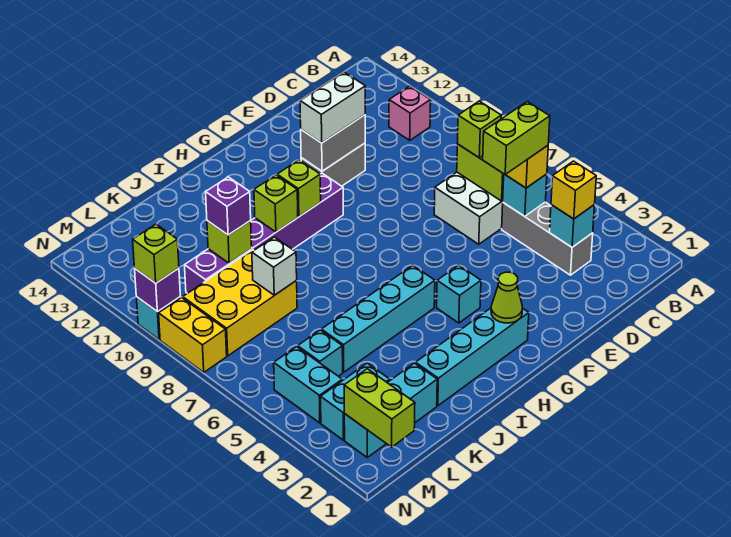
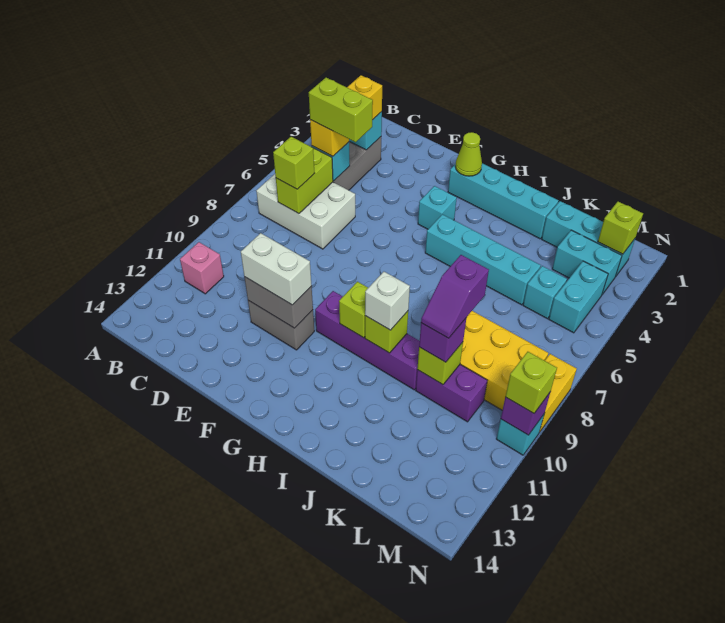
white 1x1 brick [252,237,297,295] -> white 1x1 brick moved to [365,272,410,330]
none -> purple 1x2 slope [421,255,489,338]
lime 1x2 brick [344,369,415,447] -> lime 1x1 brick [598,202,643,254]

